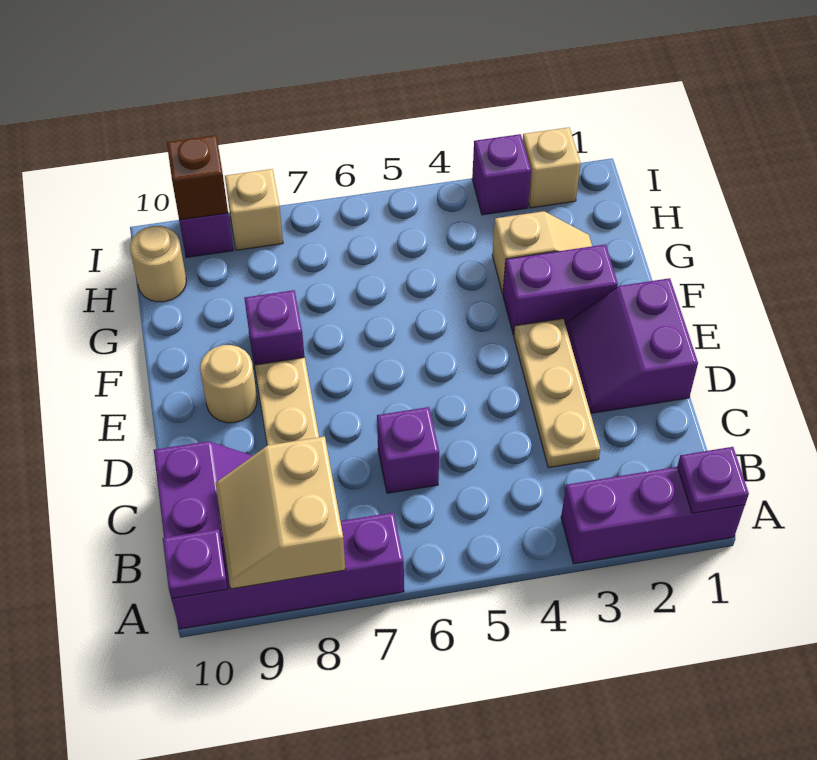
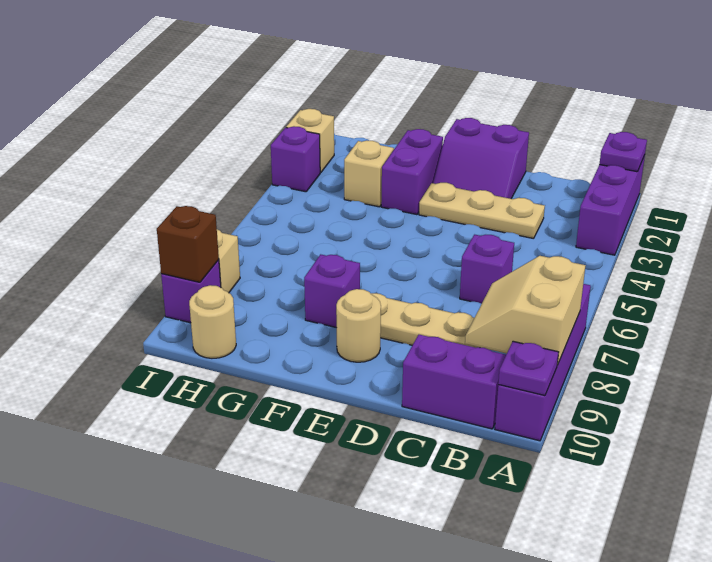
tan 2x2 slope [216,436,345,589] -> tan 2x2 slope turned to [465,256,585,365]

